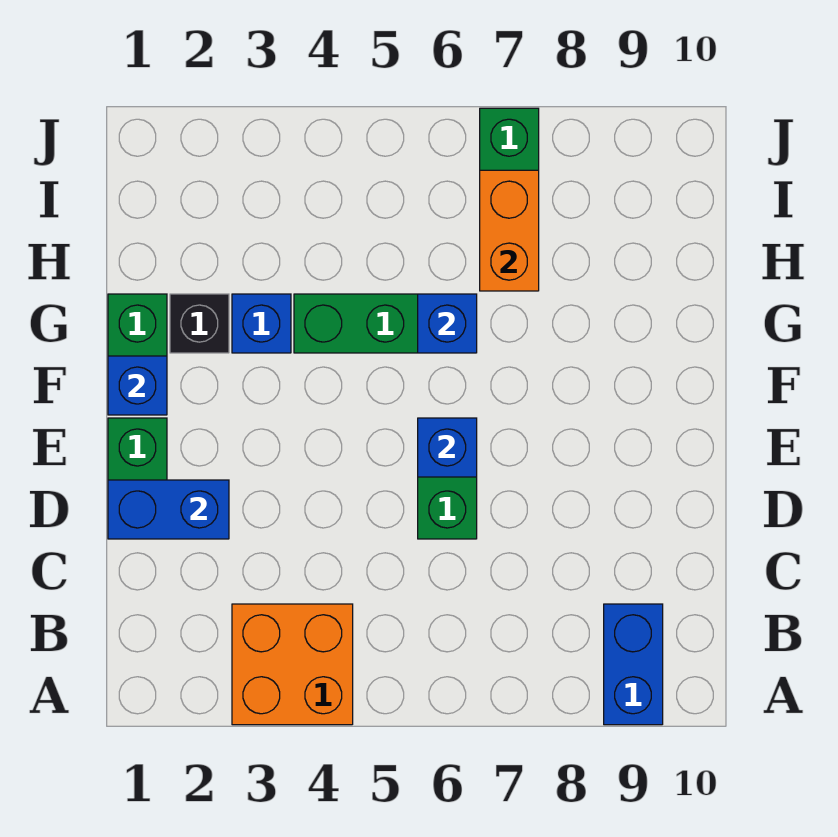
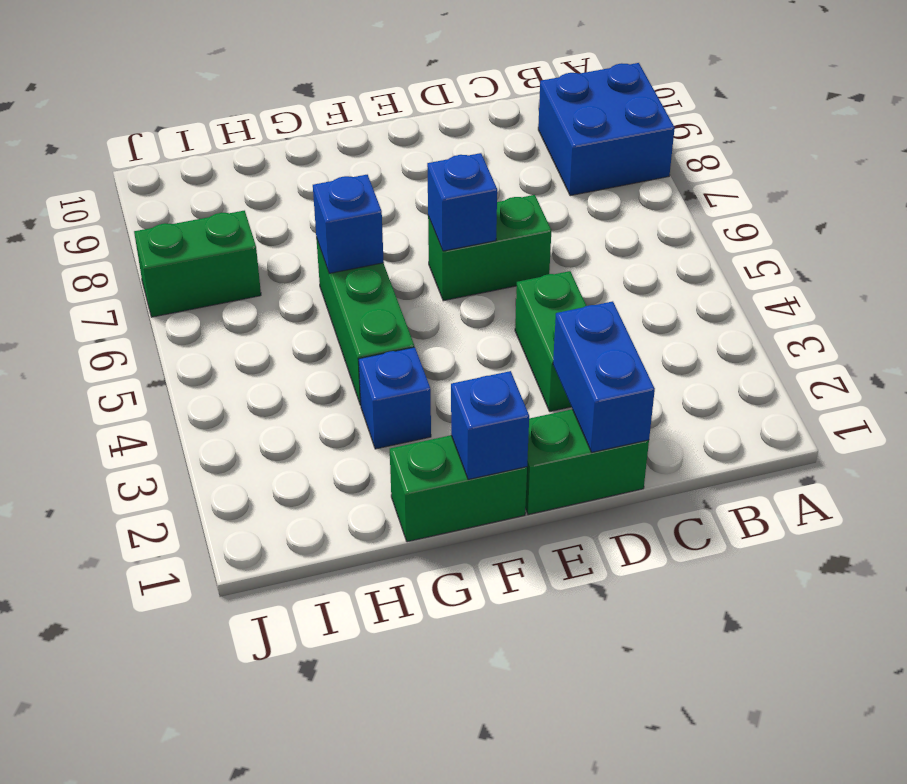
orange 2x2 brick [232,604,353,725] -> none
blue 1x2 brick [604,604,663,725] -> blue 2x2 brick [538,63,675,196]
none -> green 1x2 brick [515,271,586,412]
black 1x1 brick [170,294,229,353] -> none
orange 1x2 brick [480,170,539,291] -> none

